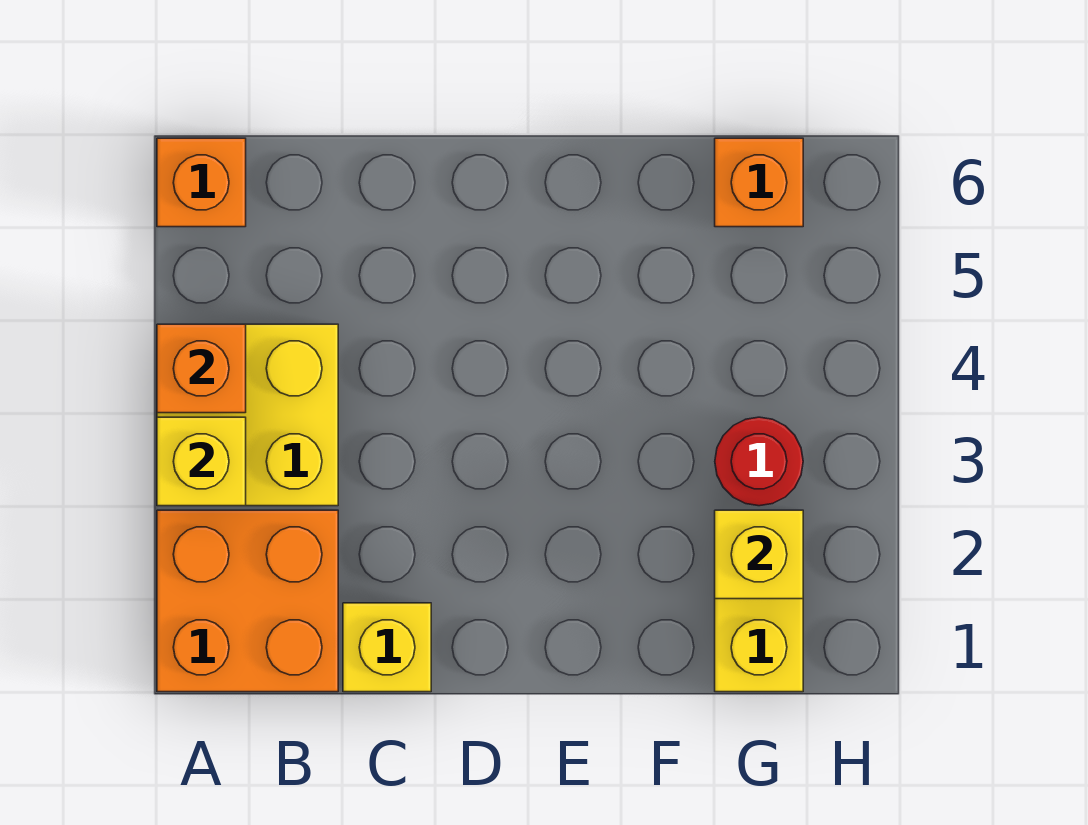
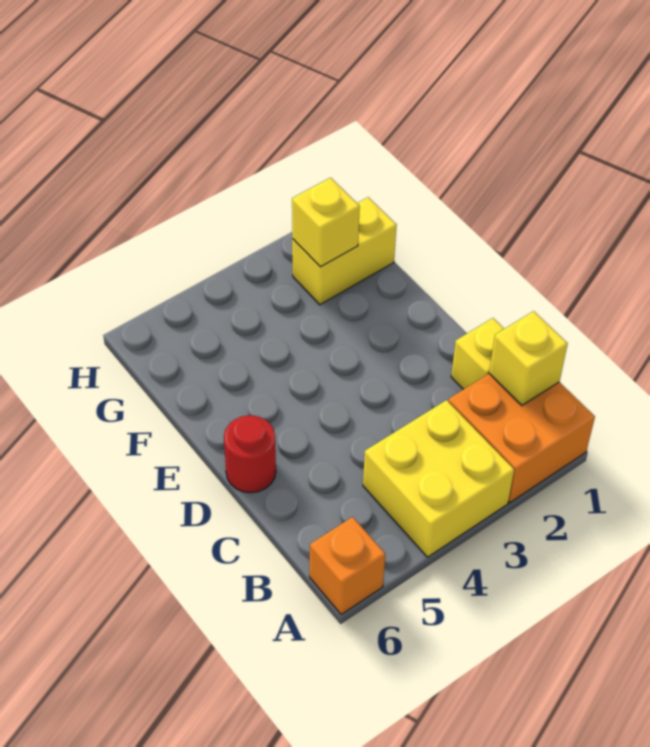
yellow 1x1 brick [157,417,246,506] -> yellow 1x1 brick moved to [489,311,568,405]
orange 1x1 brick [157,324,246,413] -> none
red 1x1 round brick [715,417,803,506] -> red 1x1 round brick moved to [224,415,276,493]
orange 1x1 brick [715,138,803,227] -> none

